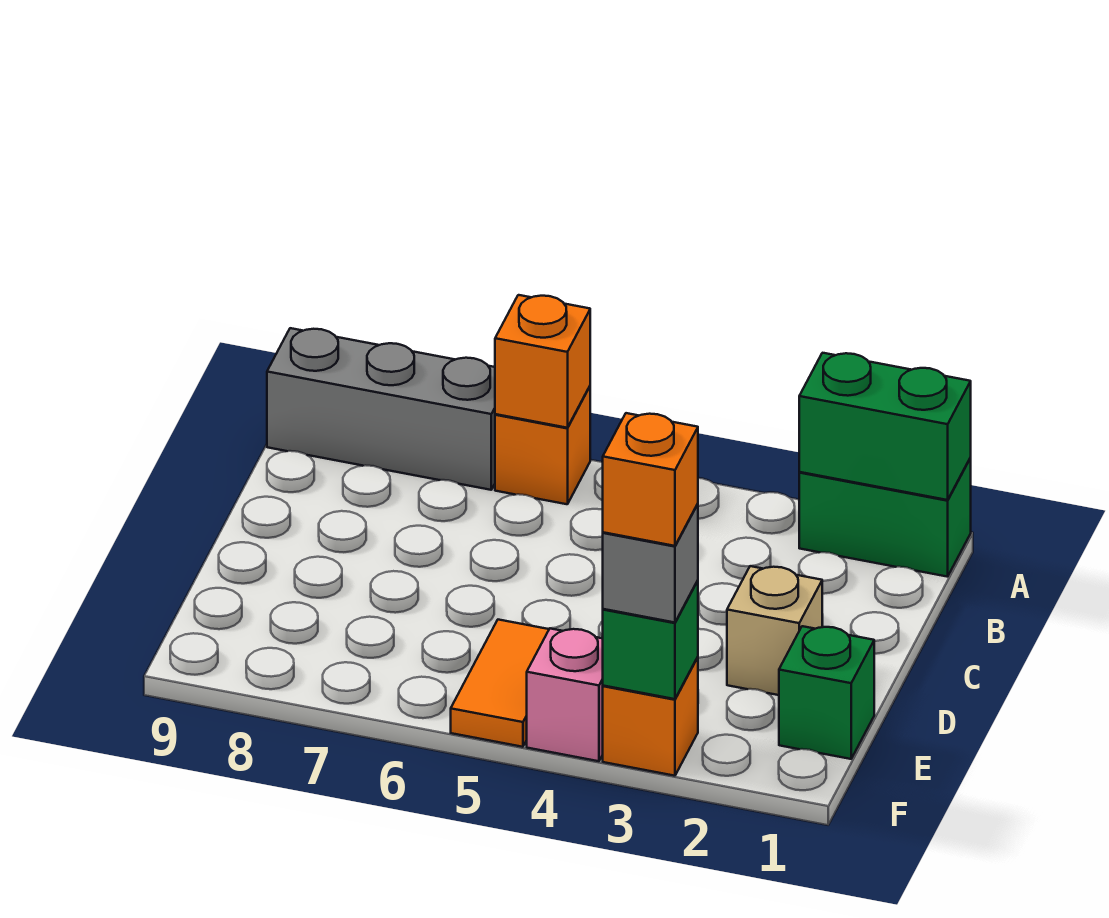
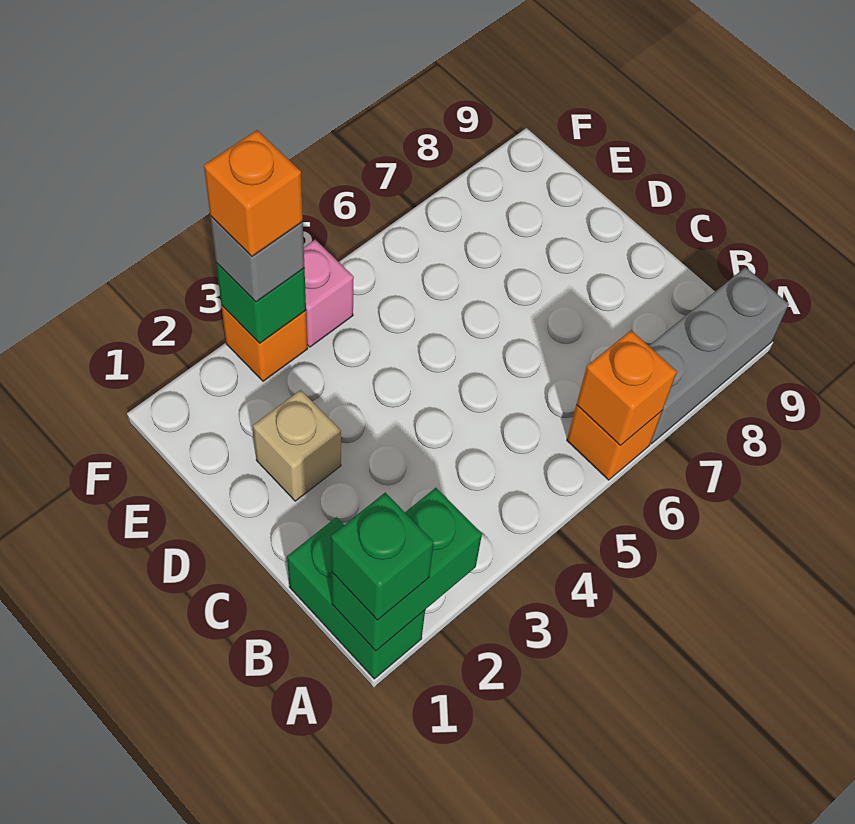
green 1x2 brick [799,458,971,577] -> green 1x2 brick turned to [287,517,425,679]
green 1x1 brick [779,626,874,759] -> green 1x1 brick moved to [331,493,434,620]
orange 1x2 tile [451,620,549,747] -> none

